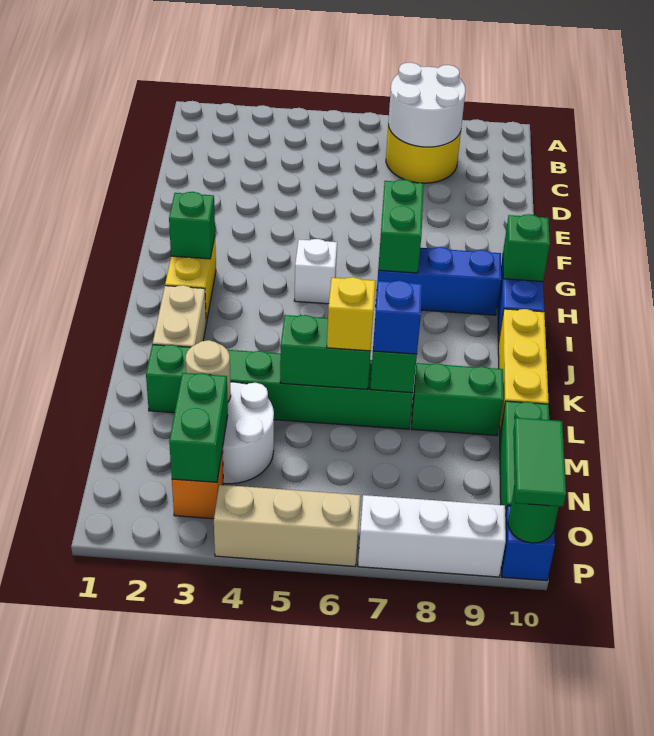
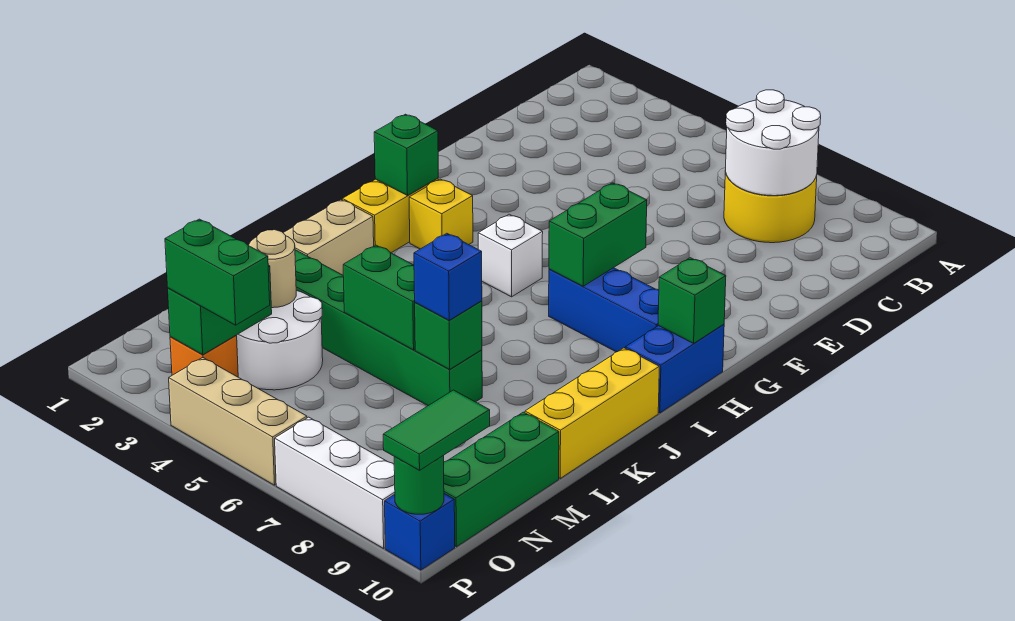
yellow 1x1 brick [327,277,376,351] -> yellow 1x1 brick moved to [409,179,473,249]
green 1x2 brick [412,363,503,436] -> green 1x2 brick moved to [165,219,270,325]

